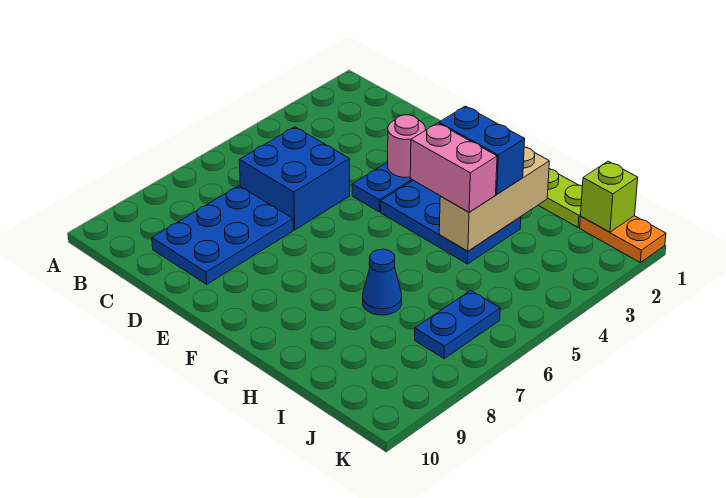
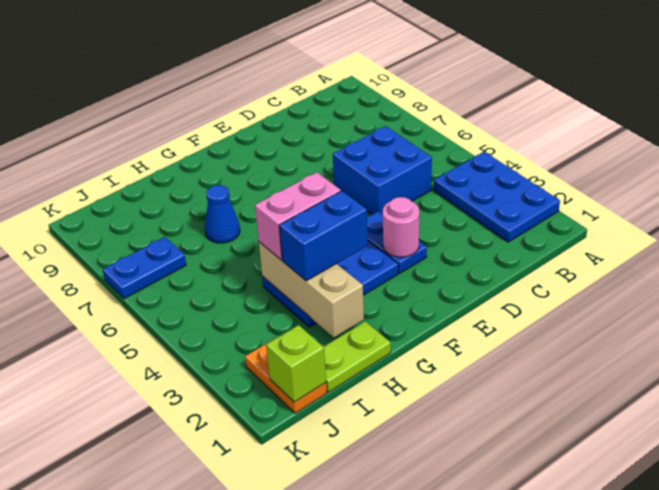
blue 2x3 plate [152,186,293,284] -> blue 2x3 plate moved to [434,152,560,242]
orange 1x2 plate [580,216,666,262] -> orange 1x2 plate turned to [245,338,327,413]
blue 1x2 plate [415,290,500,359] -> blue 1x2 plate turned to [103,237,186,299]

